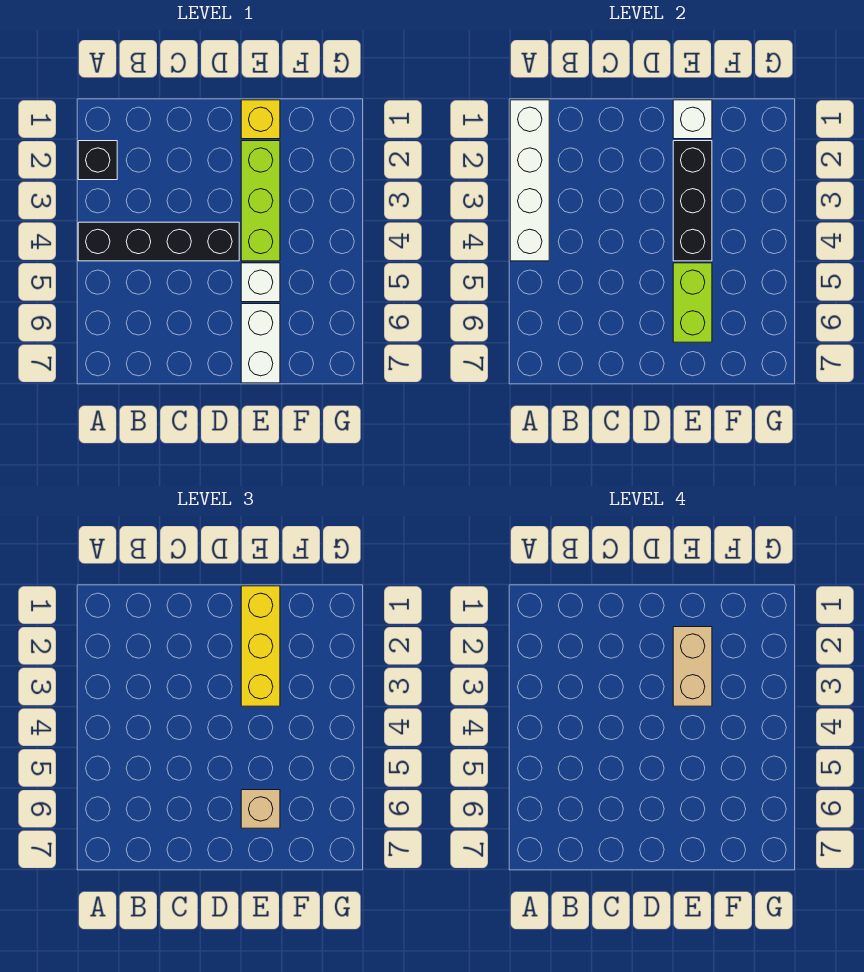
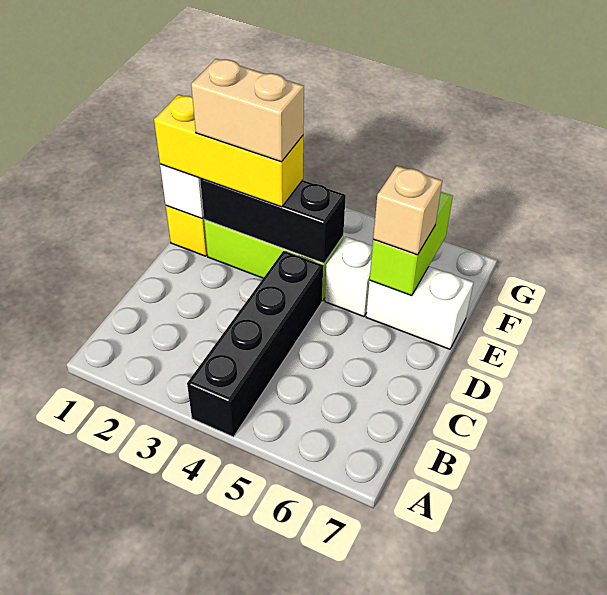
white 1x4 brick [510,100,549,261] -> none
black 1x1 brick [78,141,117,180] -> none
lime 1x2 brick [673,263,712,342] -> lime 1x2 brick turned to [370,192,453,296]

